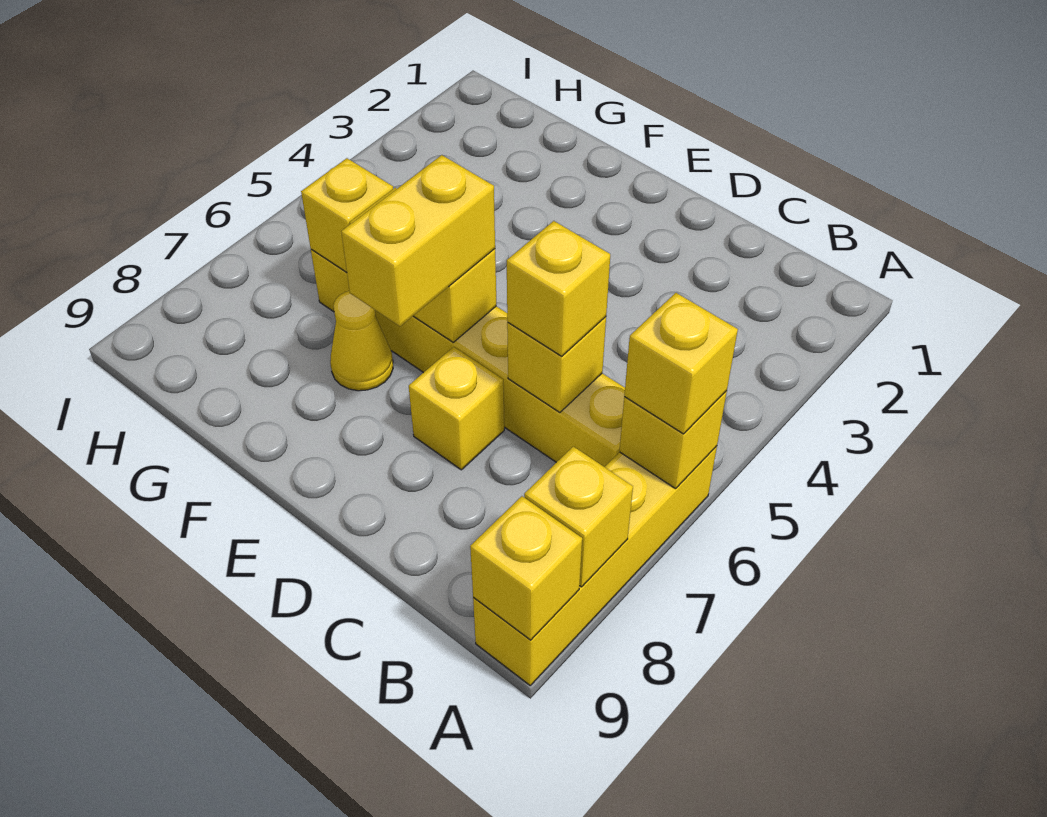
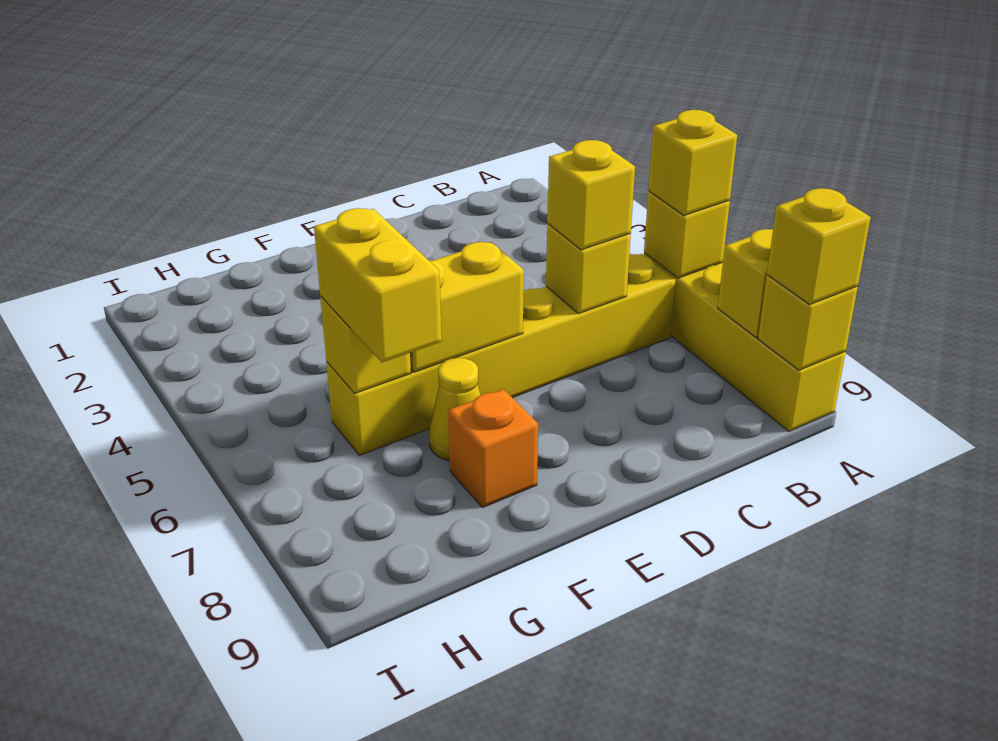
yellow 1x1 brick [409,347,504,470] -> yellow 1x1 brick moved to [767,188,871,304]
yellow 1x2 brick [341,155,495,326] -> yellow 1x2 brick moved to [314,208,442,362]
none -> orange 1x1 brick [448,389,538,508]

